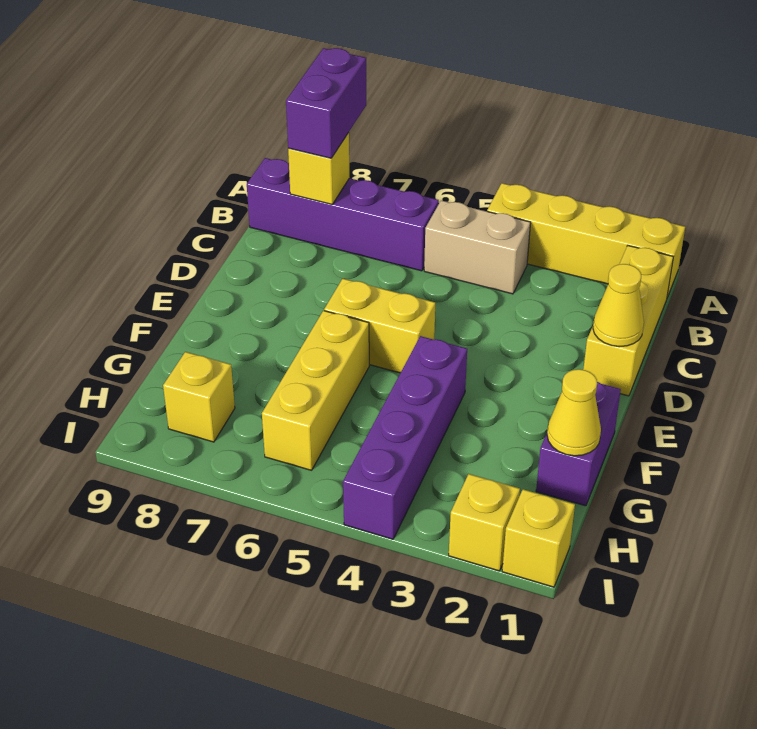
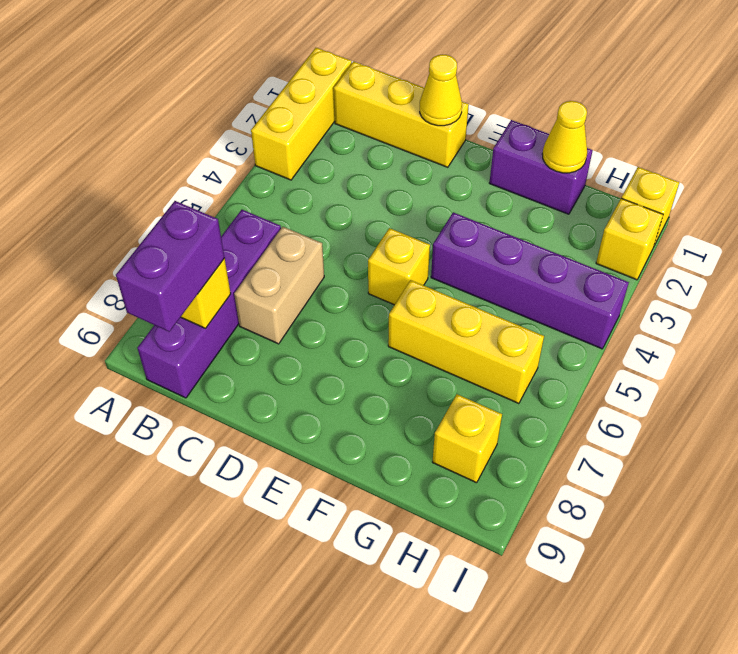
yellow 1x4 brick [487,183,685,297] -> yellow 1x3 brick [251,48,352,180]
purple 1x2 brick [286,48,366,158] -> purple 1x2 brick turned to [116,201,225,332]
tan 1x2 brick [424,201,531,294] -> tan 1x2 brick moved to [234,227,324,344]
yellow 1x2 brick [324,279,435,373] -> yellow 1x1 brick [368,228,430,305]

